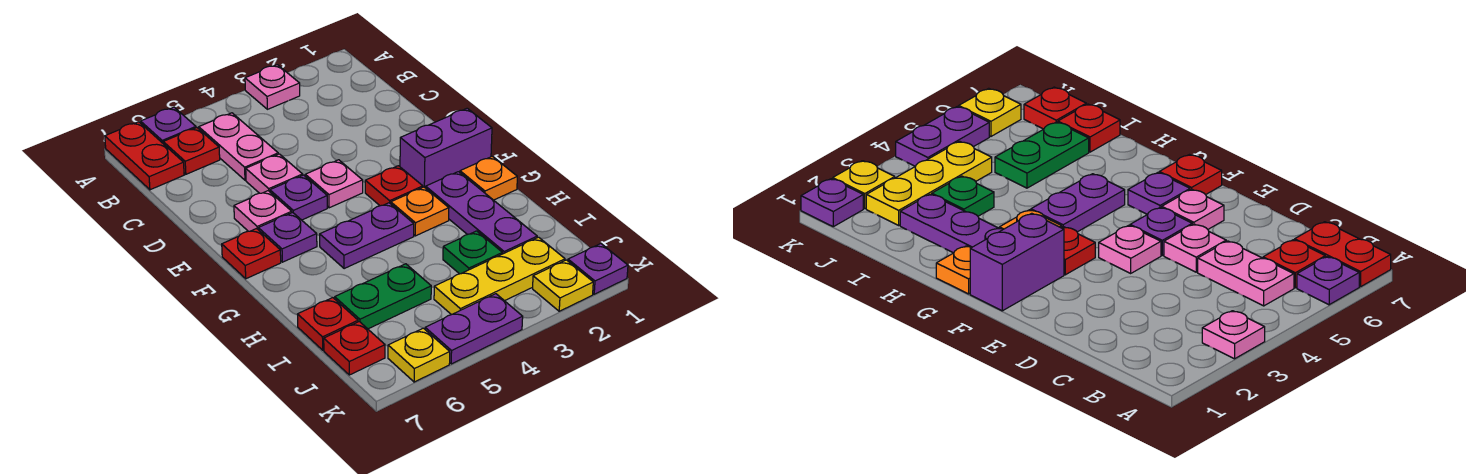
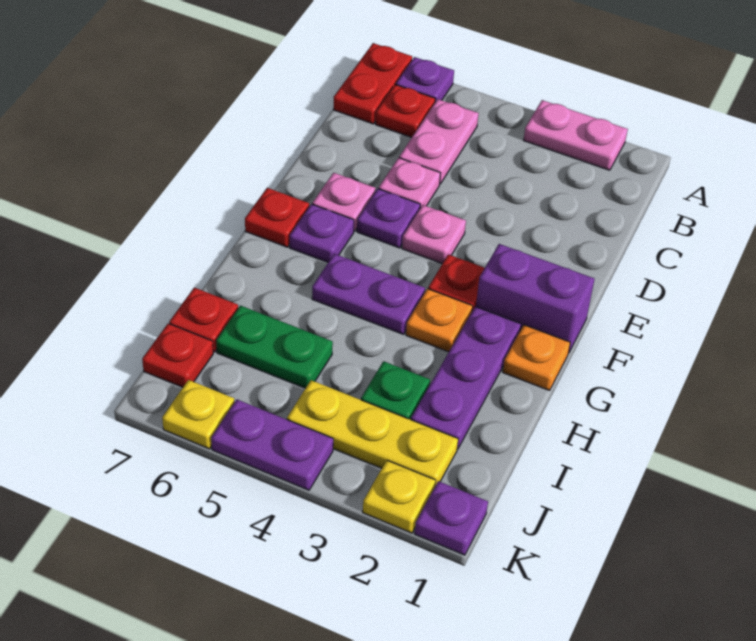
pink 1x1 plate [245,65,300,109] -> pink 1x2 plate [524,100,628,170]

